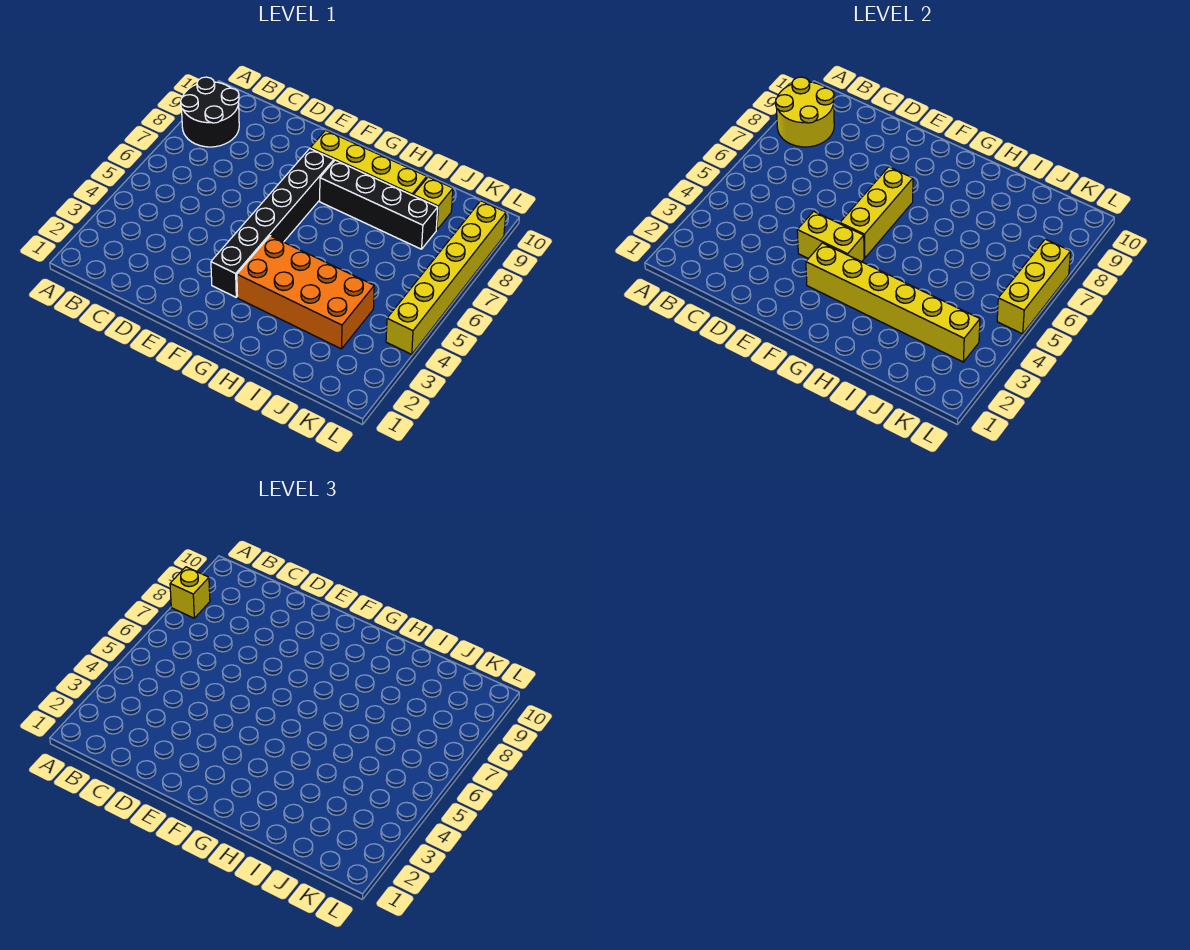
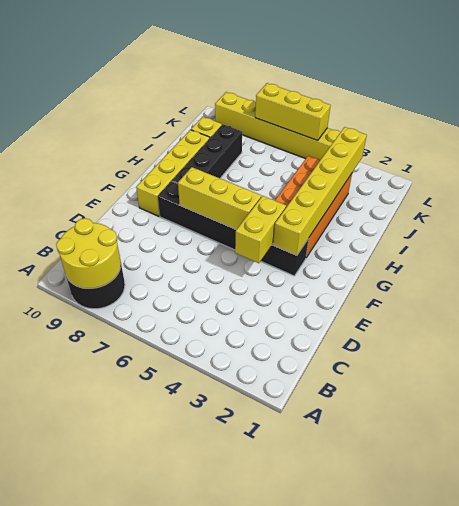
yellow 1x1 brick [170,567,210,618] -> none

